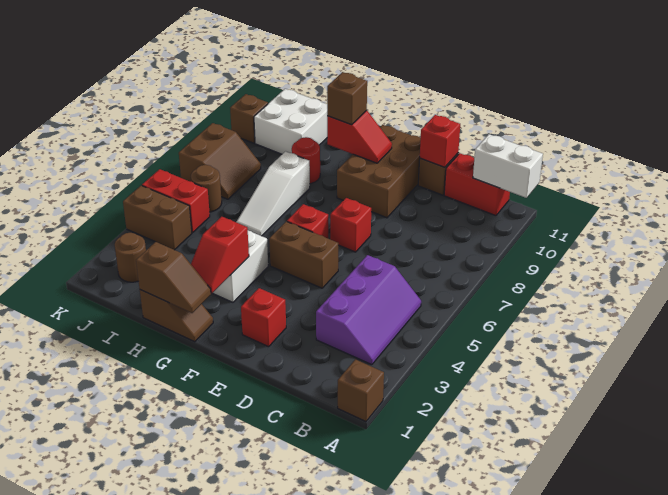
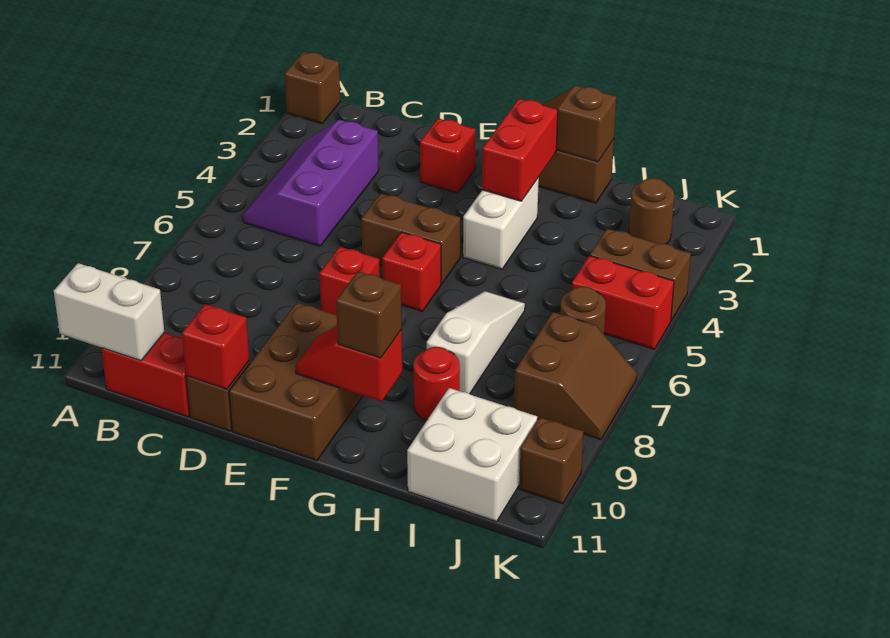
red 1x2 slope [191,217,249,293] -> red 1x2 brick [482,99,558,201]
brown 2x2 slope [179,123,261,199] -> brown 2x2 slope turned to [514,312,637,440]

